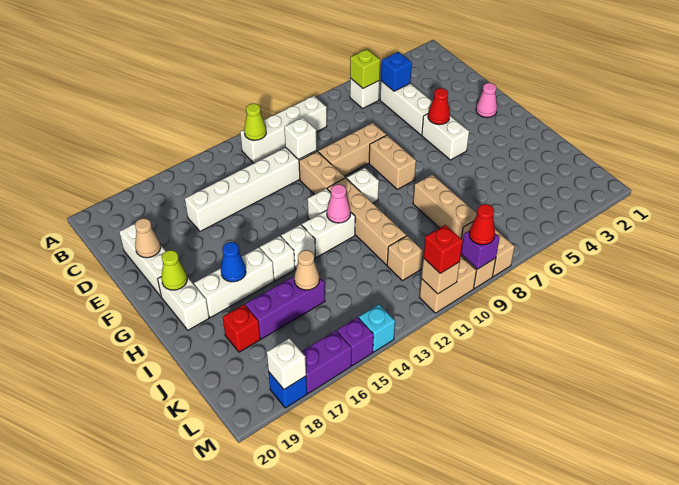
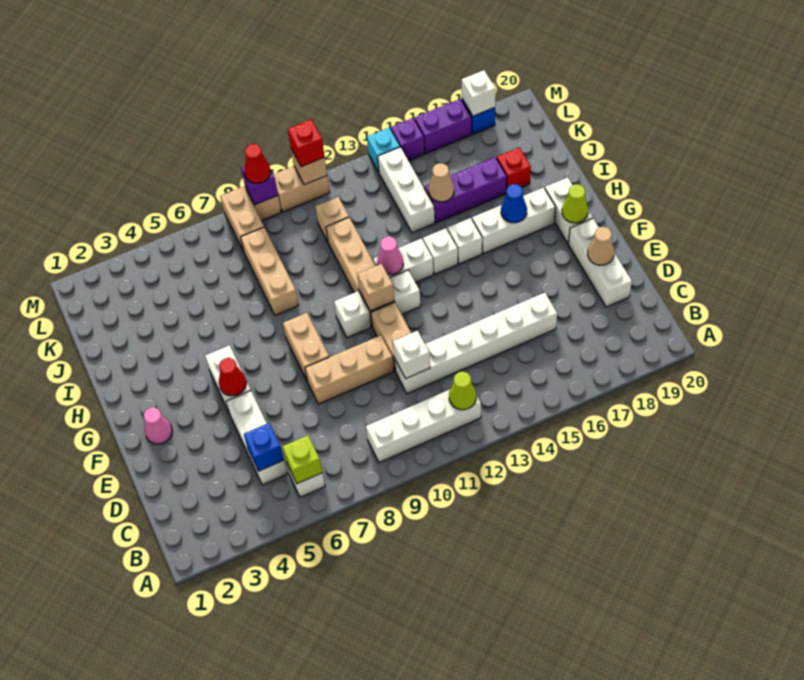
none -> tan 1x1 brick [357,264,394,311]
none -> white 1x3 brick [378,147,435,233]

